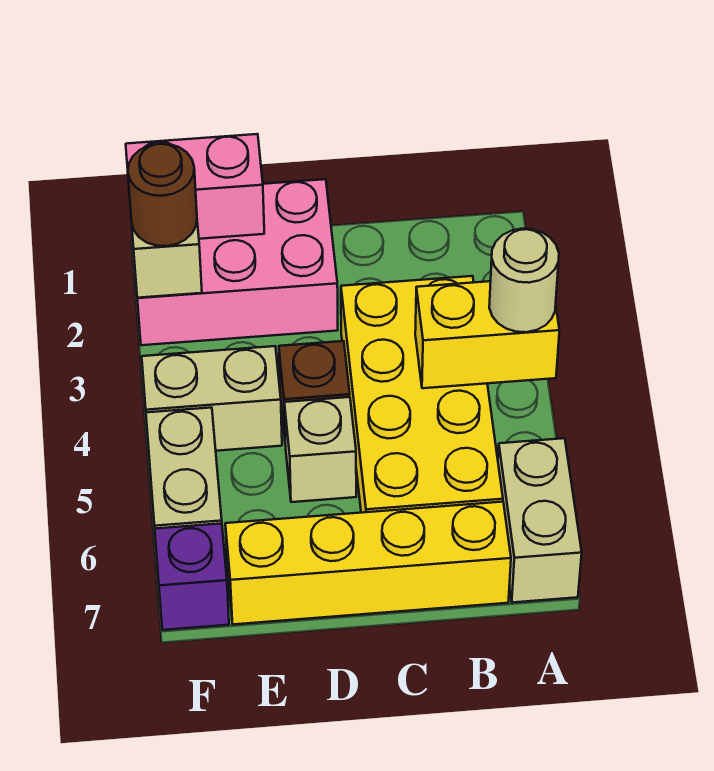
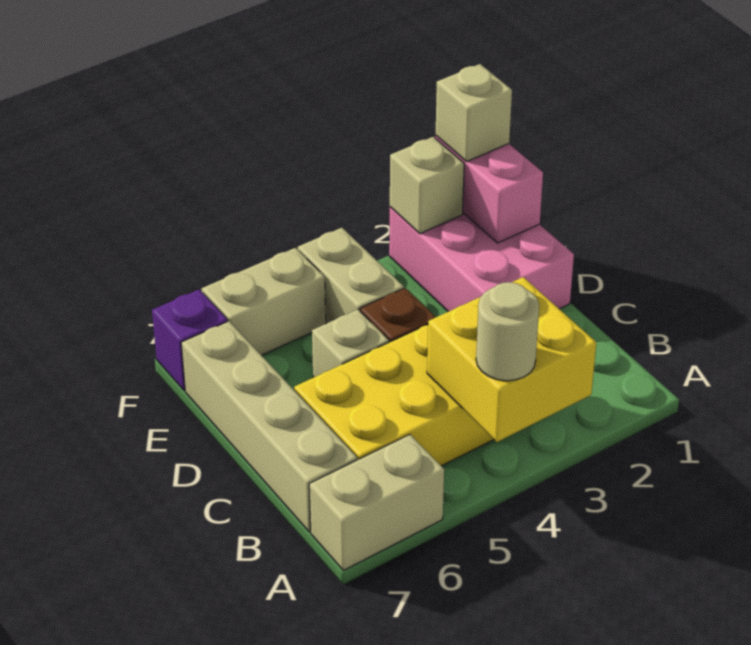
yellow 1x2 brick [415,281,559,388] -> yellow 2x2 brick [427,277,596,442]
yellow 1x4 brick [225,502,511,624] -> tan 1x4 brick [181,321,357,532]
none -> tan 1x1 brick [436,64,512,162]
brown 1x1 round brick [128,144,197,246] -> none

